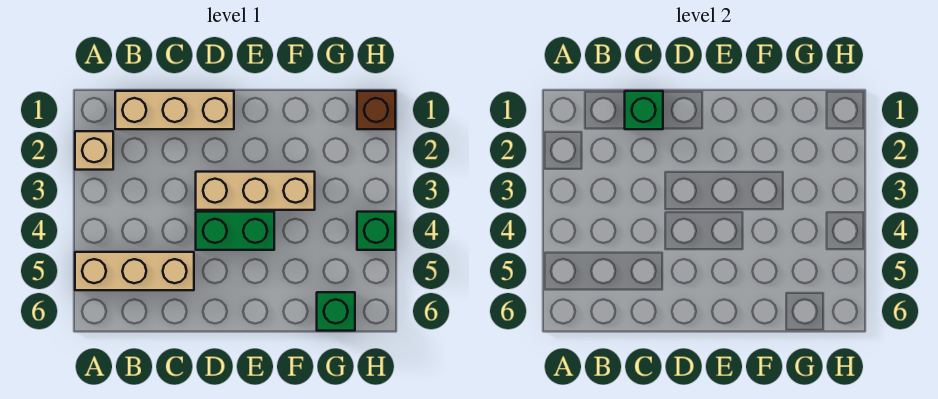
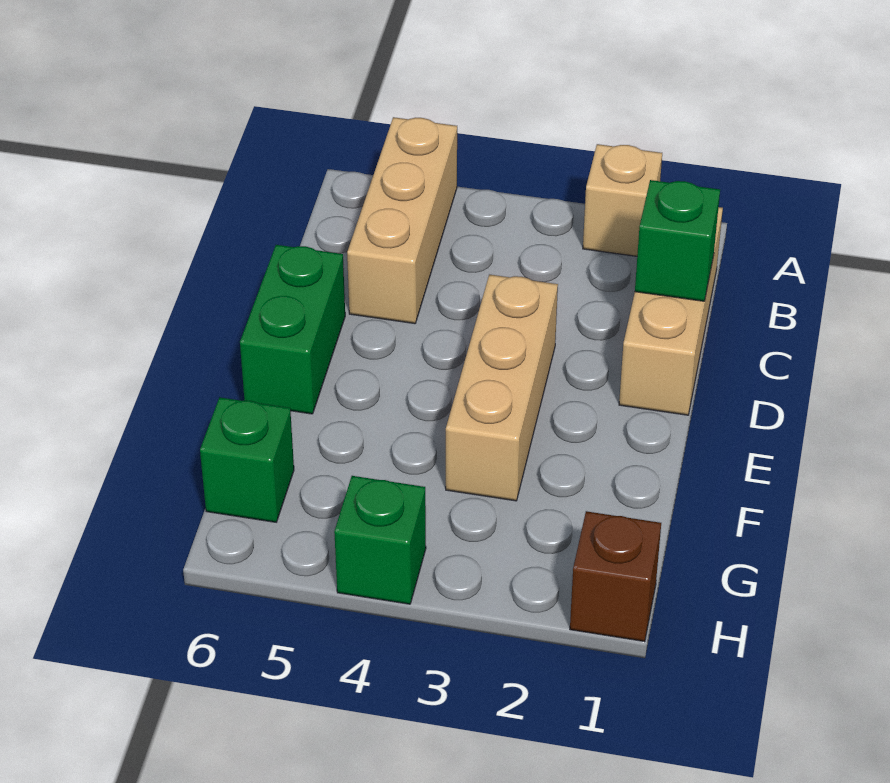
green 1x2 brick [196,212,274,250] -> green 1x2 brick moved to [240,245,345,414]

